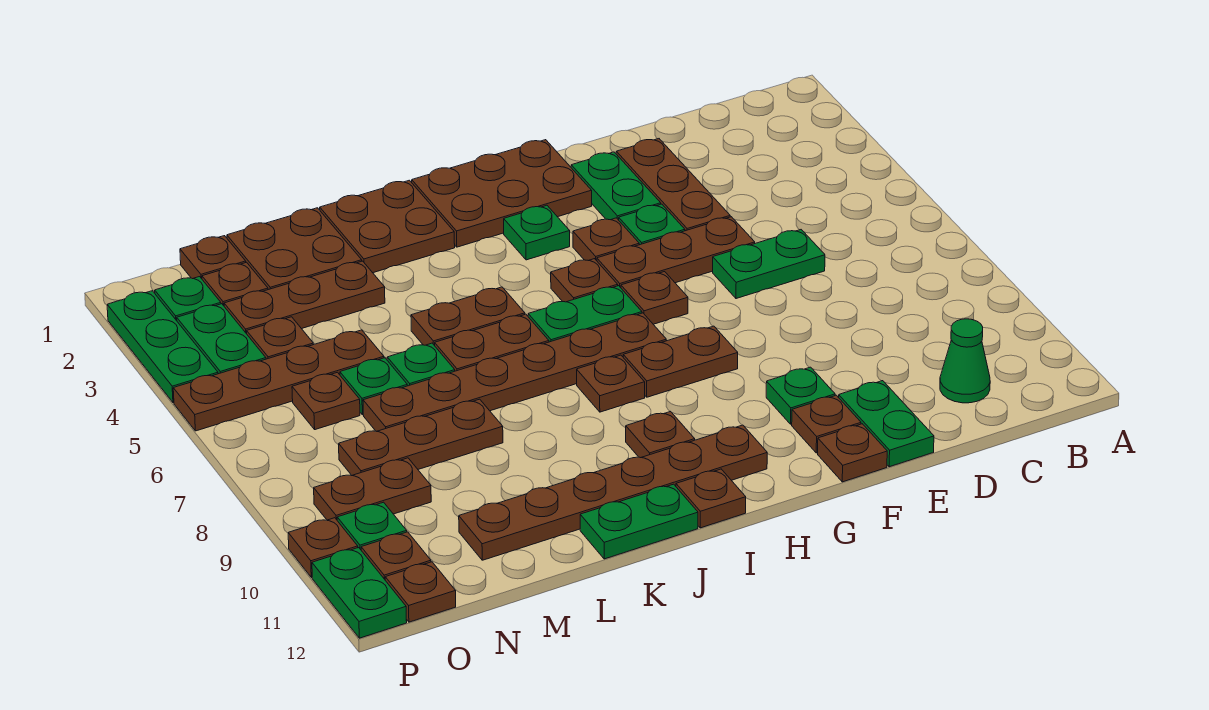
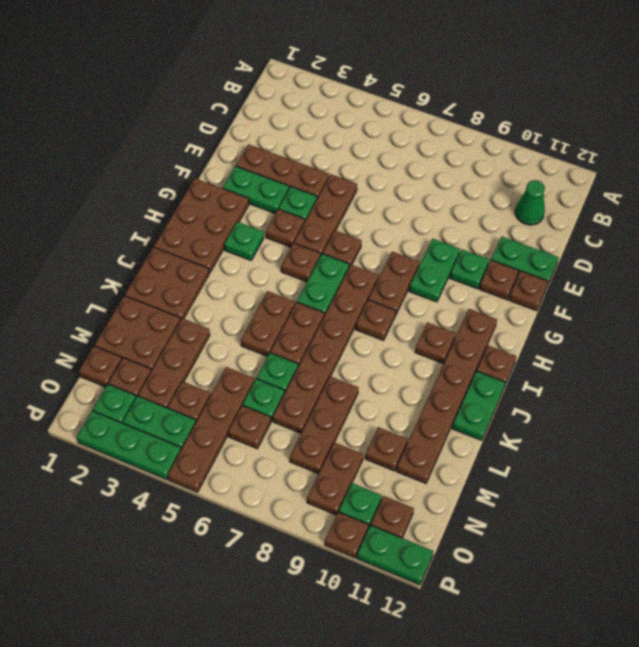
green 1x2 plate [713,230,825,299] -> green 1x2 plate moved to [409,239,460,302]
brown 1x1 plate [385,562,456,622] -> brown 1x1 plate moved to [365,427,408,471]

